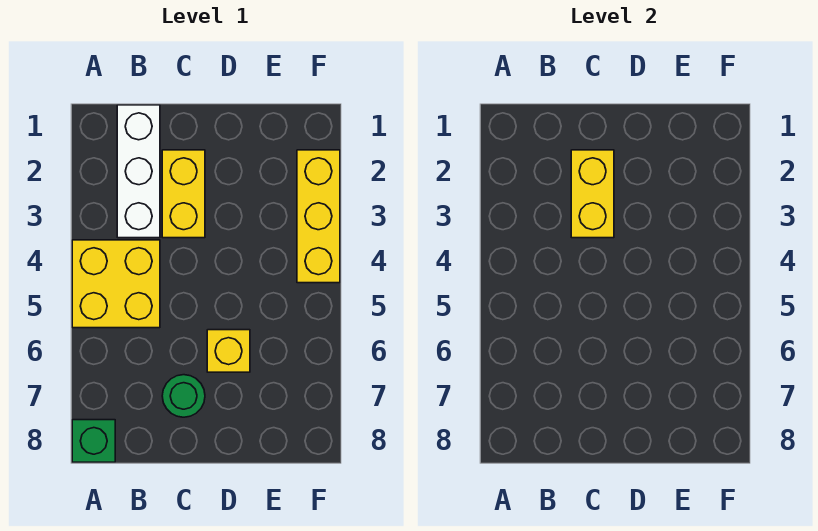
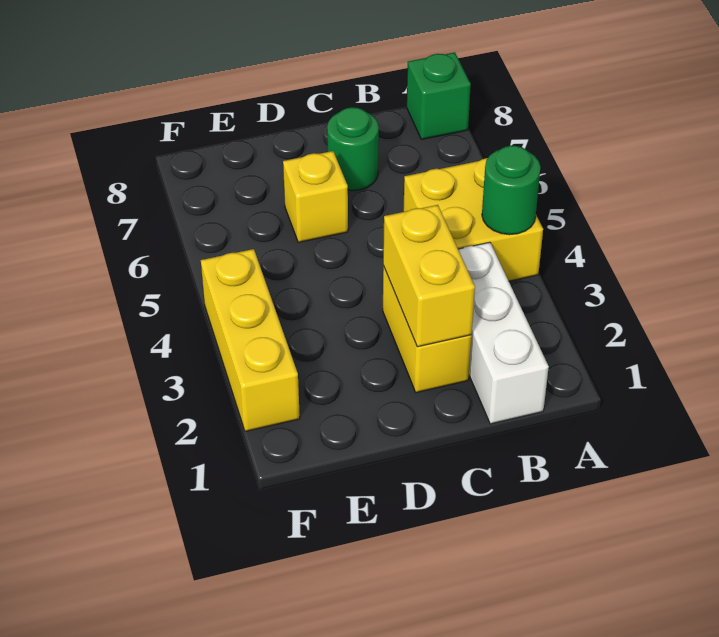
none -> green 1x1 round brick [482,146,541,235]

